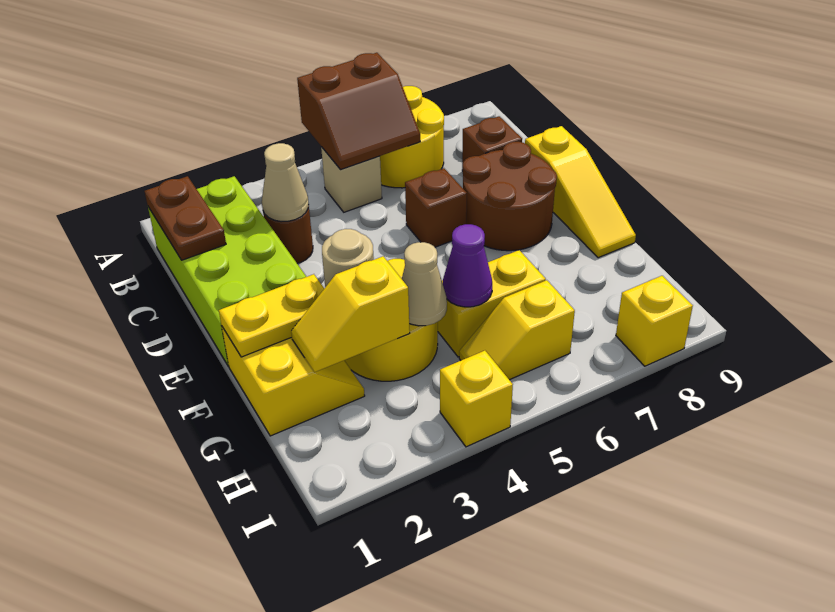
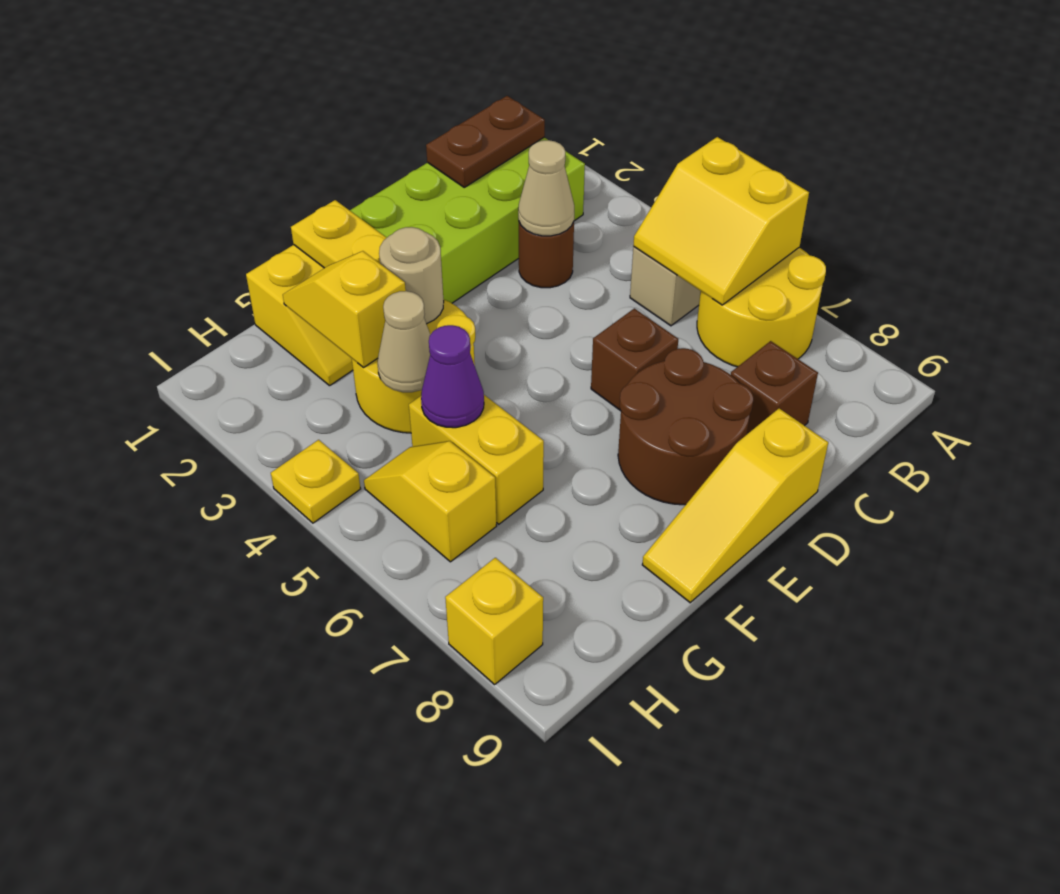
brown 2x2 slope [297,53,420,170] -> yellow 2x2 slope [633,137,809,305]
yellow 1x1 brick [440,351,513,447] -> yellow 1x1 plate [271,440,361,523]

